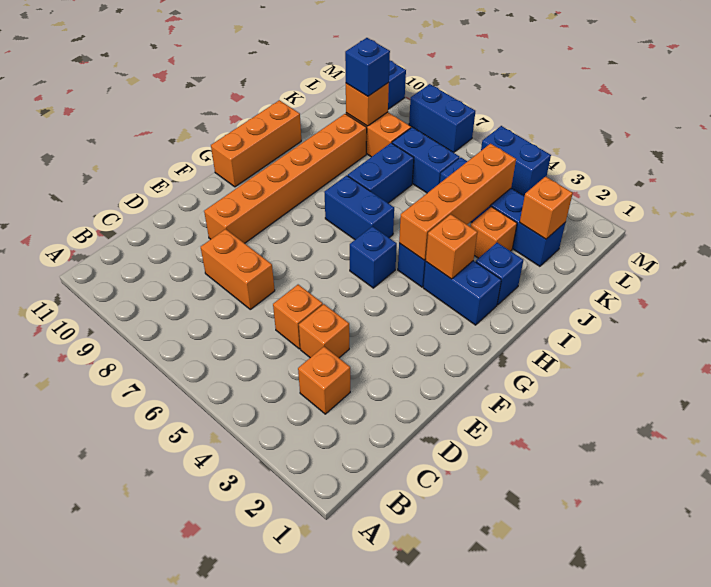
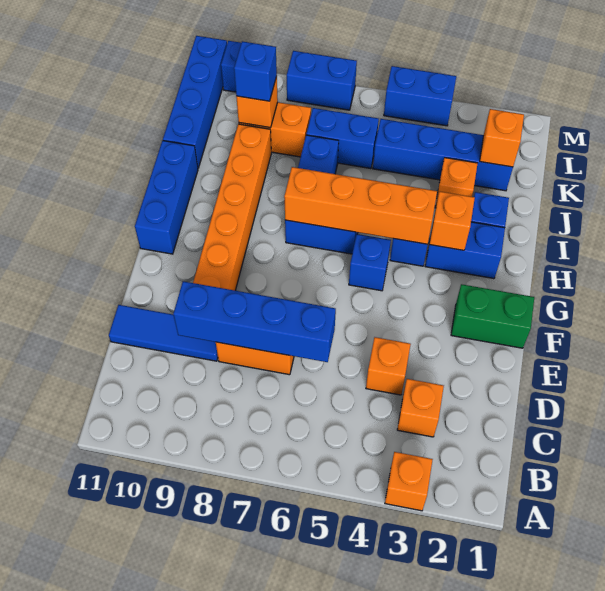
orange 1x1 brick [273,285,323,349] -> orange 1x1 brick moved to [385,452,433,511]
none -> blue 1x4 brick [173,281,336,362]
none -> blue 1x3 tile [109,305,218,361]
none -> green 1x2 brick [451,284,534,348]
orange 1x3 brick [211,100,301,187] -> blue 1x3 brick [135,141,198,254]
orange 1x4 brick [399,144,516,260] -> orange 1x4 brick turned to [284,167,437,244]
none -> blue 1x4 brick [163,36,227,168]

